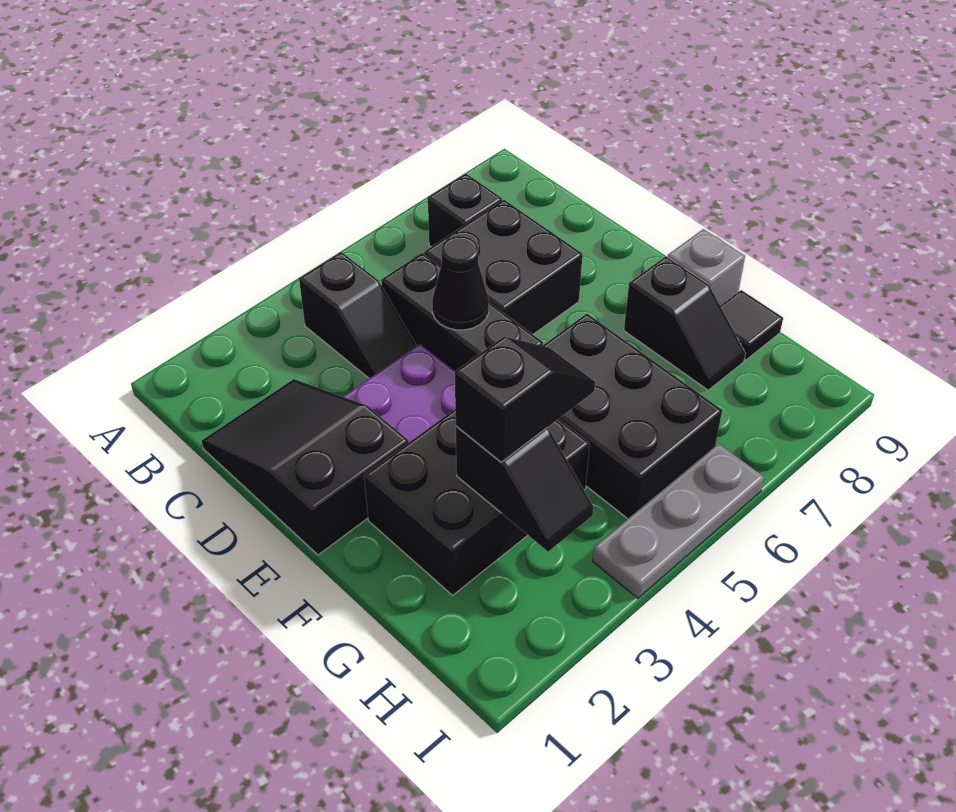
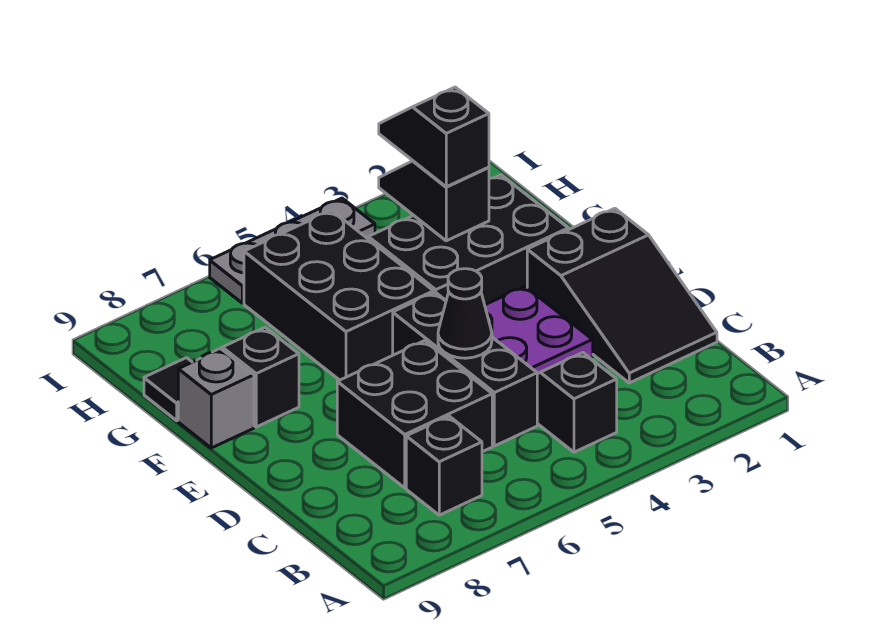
black 1x2 slope [455,336,595,462] -> black 1x2 slope turned to [379,87,489,187]

